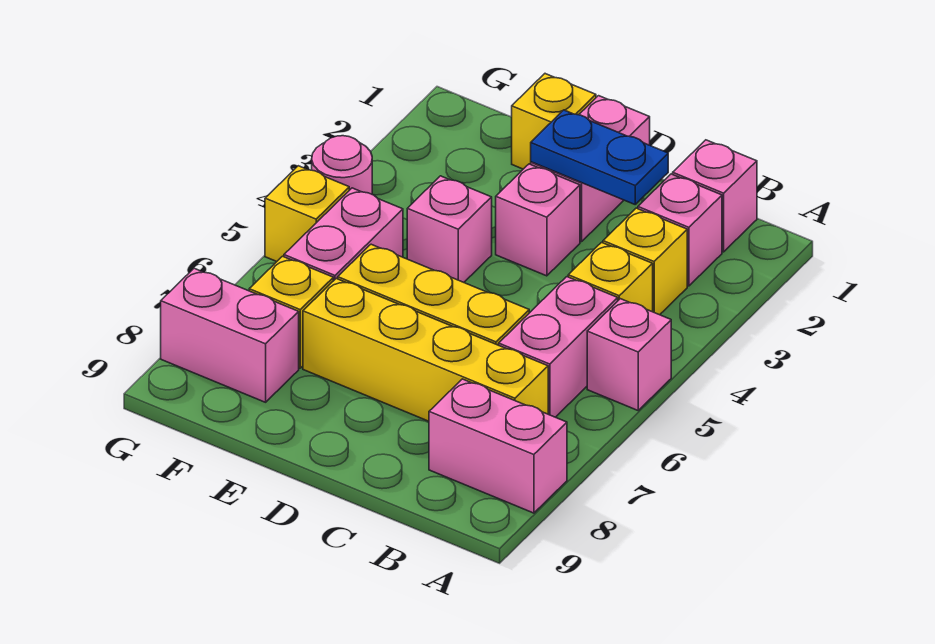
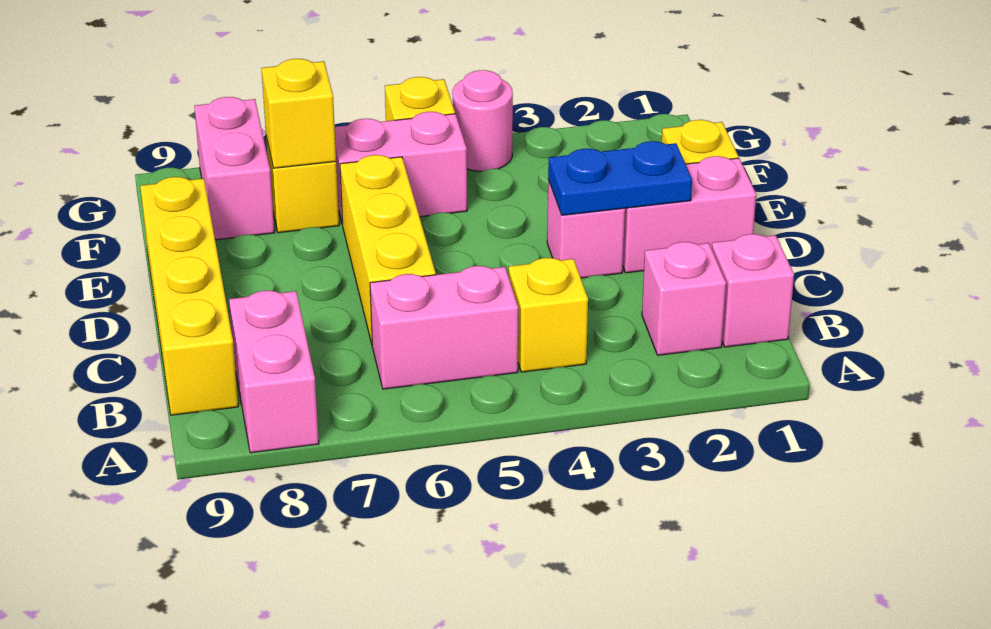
pink 1x1 brick [587,299,671,410] -> none
yellow 1x1 brick [603,208,687,315] -> yellow 1x1 brick moved to [262,59,336,168]
yellow 1x4 brick [303,279,548,421] -> yellow 1x4 brick moved to [140,177,238,415]
blue 1x2 plate [531,110,668,204] -> blue 1x2 plate turned to [548,141,692,215]
pink 1x1 brick [407,176,492,282] -> none

